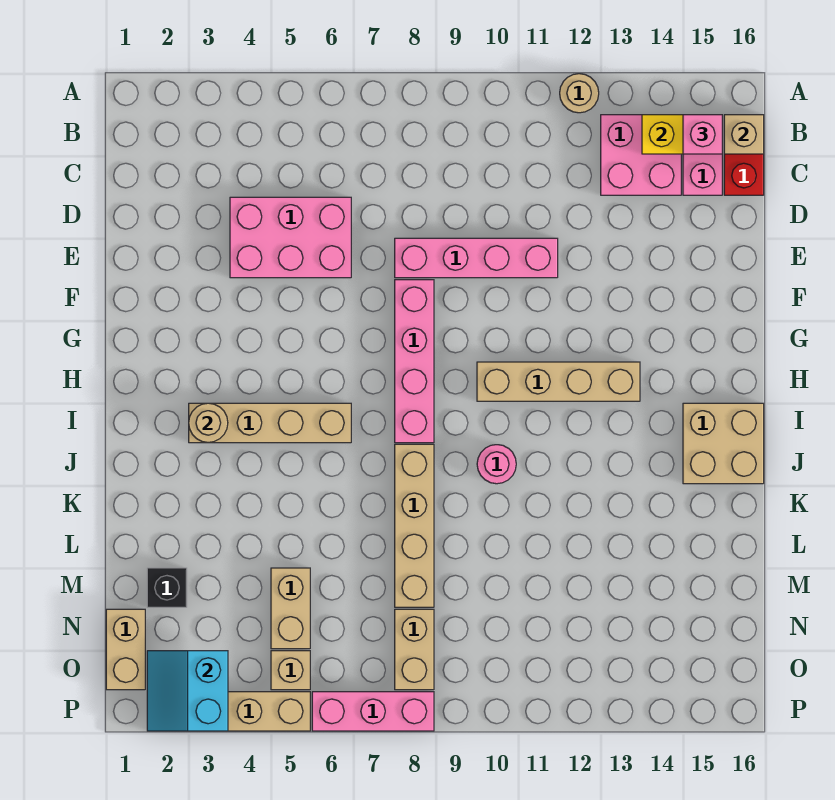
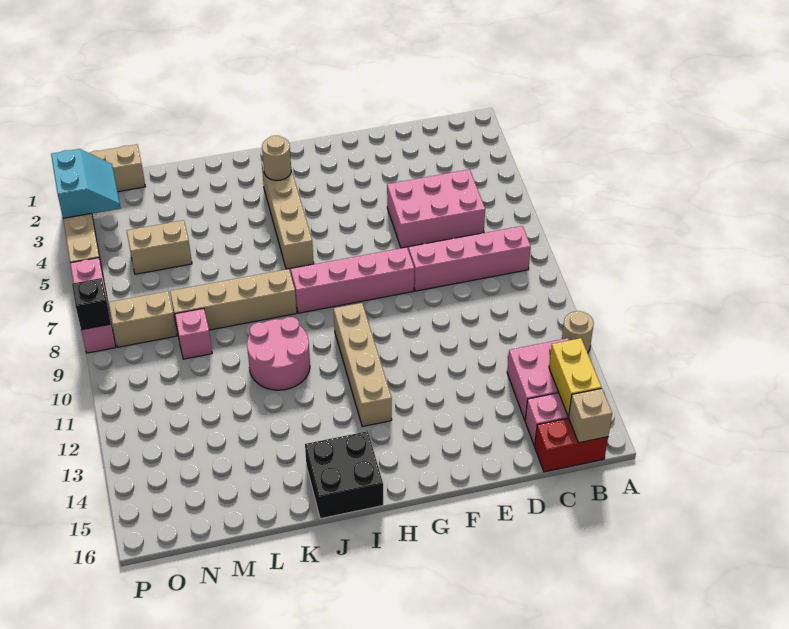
pink 1x1 brick [683,115,722,154] -> pink 1x1 brick moved to [175,308,212,359]
pink 2x3 brick [230,197,351,278] -> pink 2x3 brick turned to [387,169,485,248]
pink 1x4 brick [395,238,558,278] -> pink 1x4 brick turned to [409,226,531,291]
tan 2x2 brick [683,403,764,484] -> black 2x2 brick [305,431,383,519]
pink 1x1 round brick [477,445,516,484] -> pink 2x2 round brick [247,317,310,390]
black 1x1 brick [147,568,187,607] -> black 1x1 brick moved to [72,278,111,330]
cyan 2x2 slope [147,651,228,731] -> cyan 2x2 slope turned to [51,149,121,218]
tan 1x1 brick [271,651,310,690] -> none

